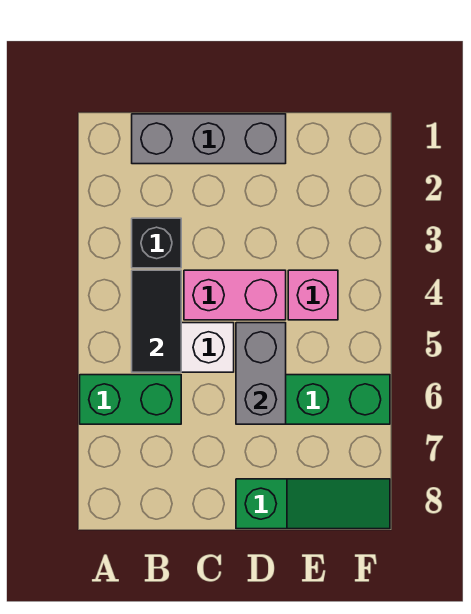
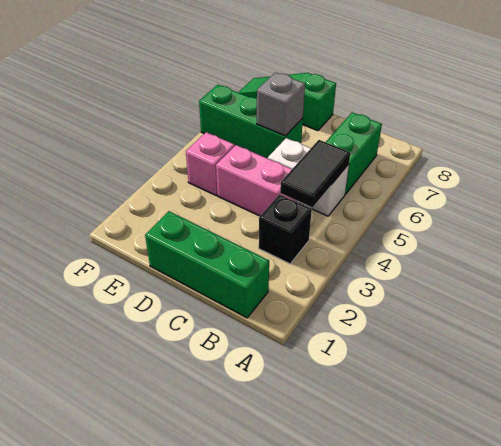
green 1x2 brick [80,375,181,424] -> green 1x2 brick turned to [326,113,382,194]
grey 1x3 brick [132,114,286,164] -> green 1x3 brick [145,211,269,318]
grey 1x2 brick [236,323,286,424] -> grey 1x1 brick [257,72,305,136]

